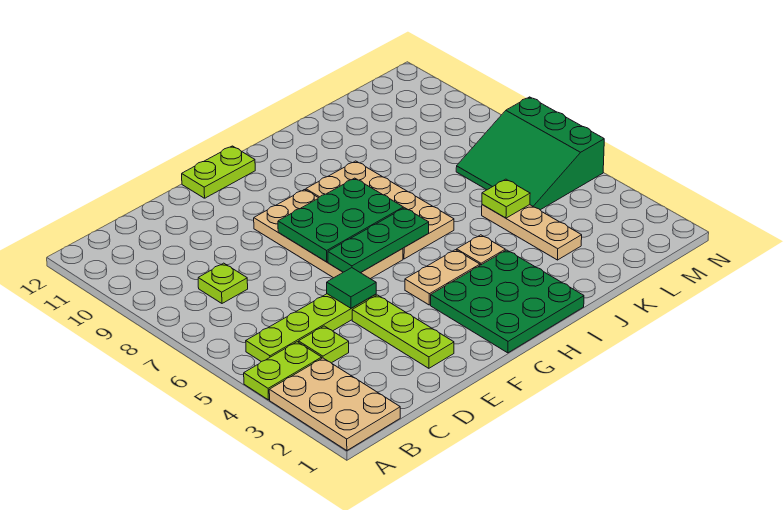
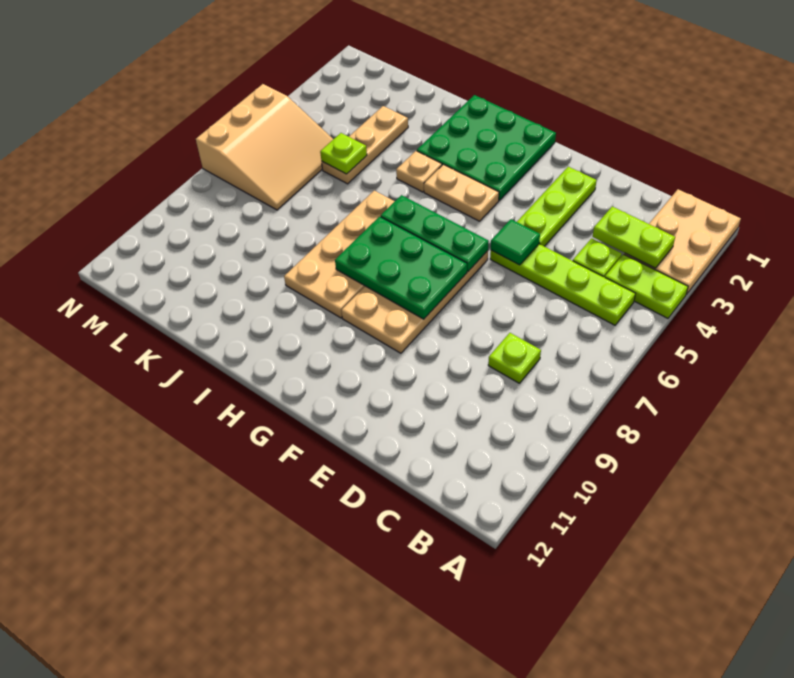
lime 1x2 plate [182,146,255,198] -> lime 1x2 plate moved to [593,206,675,268]
green 3x3 slope [456,97,604,210] -> tan 3x3 slope [196,84,333,210]

